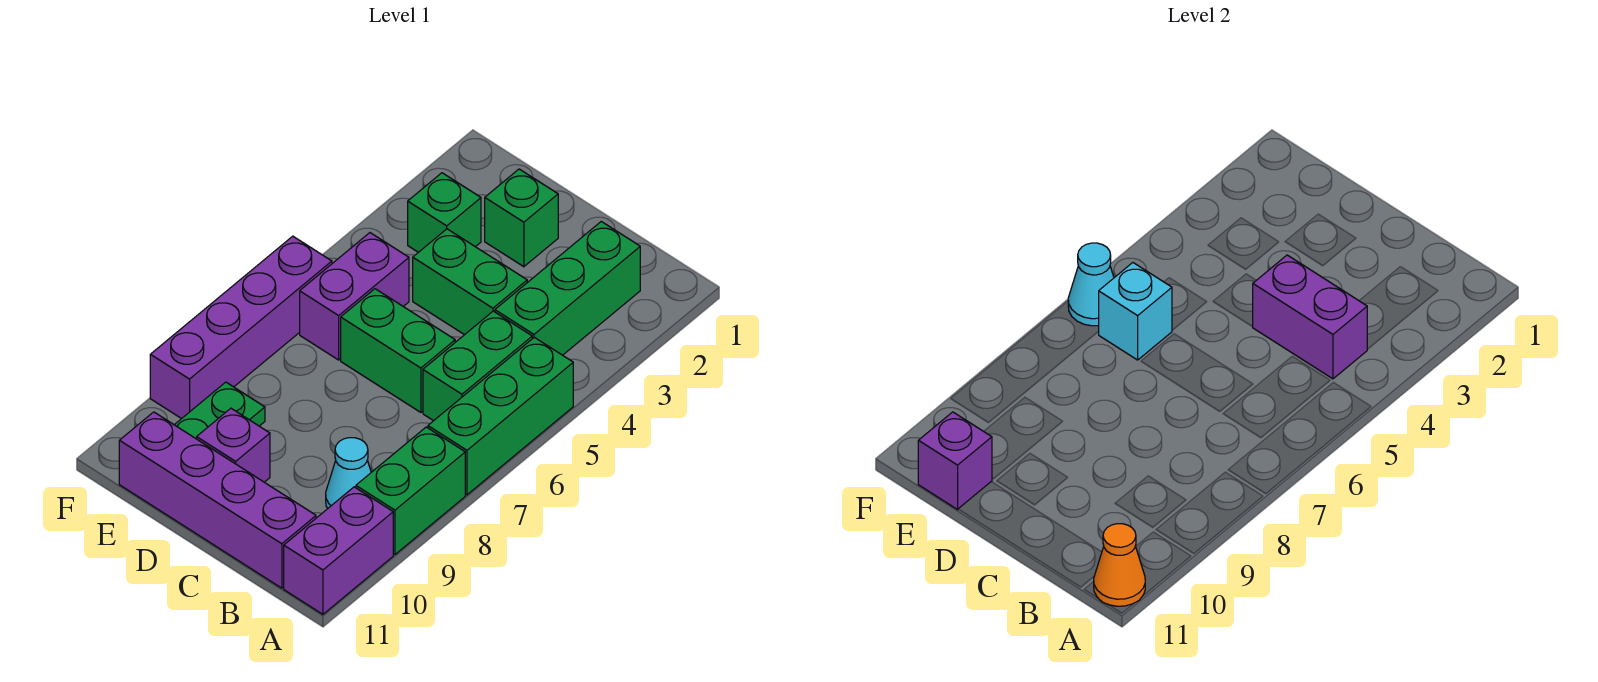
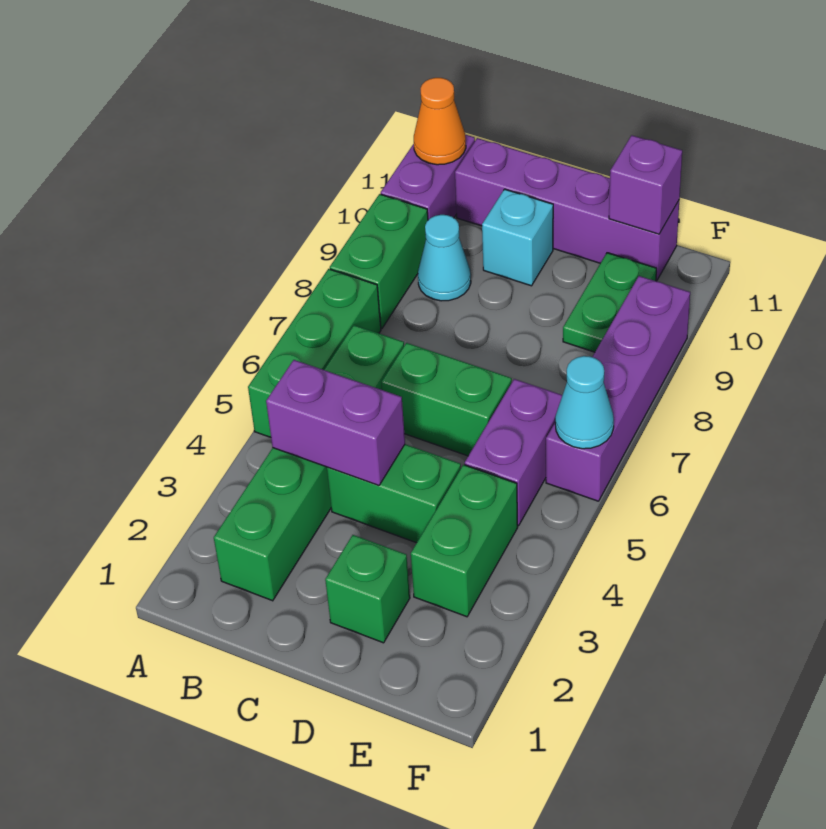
purple 1x1 brick [197,408,270,482] -> none
green 1x1 brick [408,173,481,252] -> green 1x2 brick [411,465,518,617]
cyan 1x1 brick [1099,263,1172,360] -> cyan 1x1 brick moved to [482,189,553,286]

